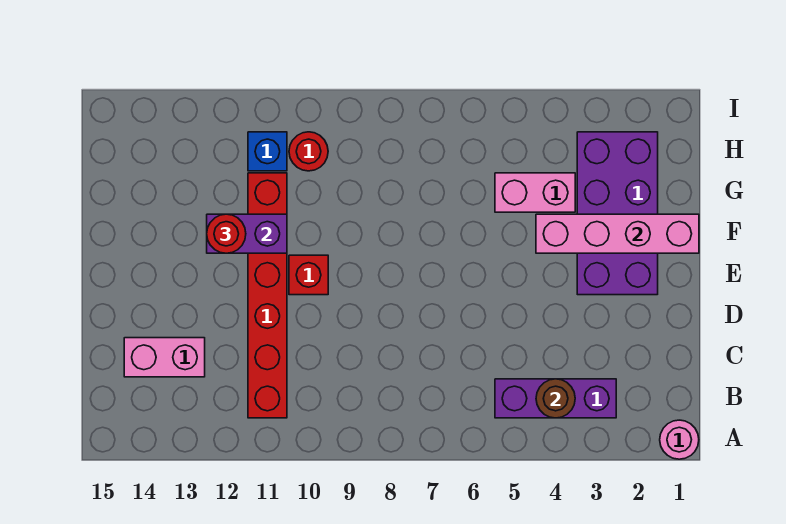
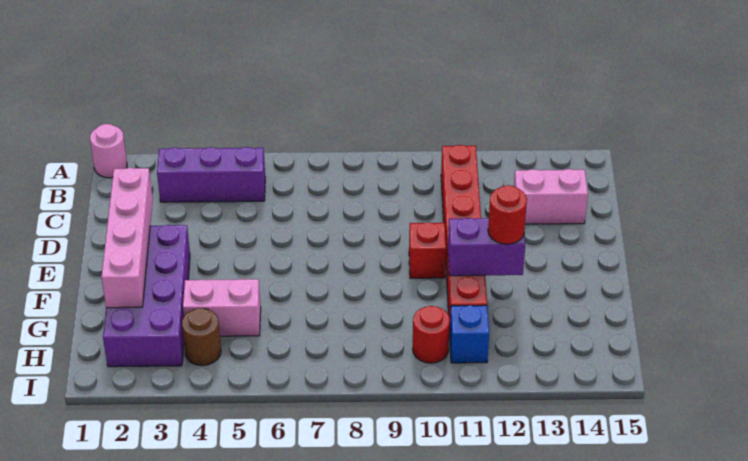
brown 1x1 round brick [536,379,575,418] -> brown 1x1 round brick moved to [182,308,221,366]
pink 1x4 brick [536,214,699,253] -> pink 1x4 brick turned to [101,168,153,308]

